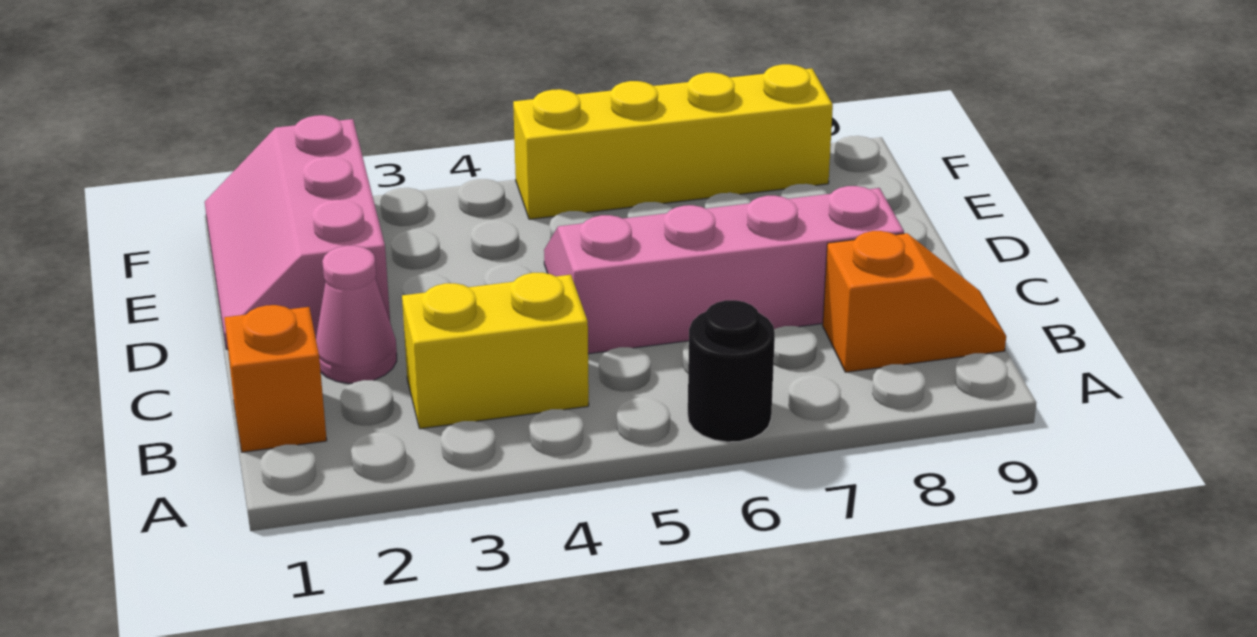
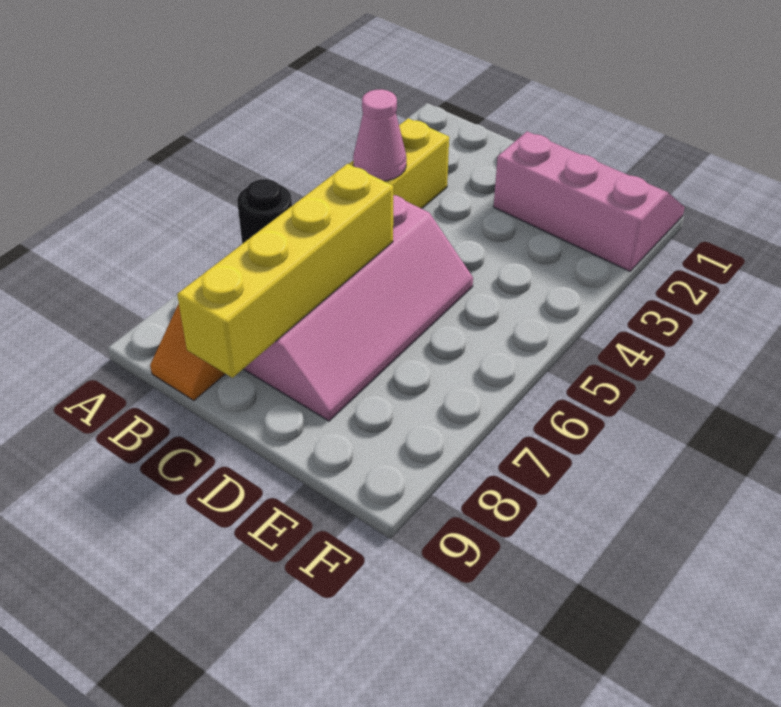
orange 1x1 brick [224,305,327,452] -> none
pink 1x1 cone [316,246,397,383] -> pink 1x1 cone moved to [353,89,406,181]
yellow 1x4 brick [513,64,833,219] -> yellow 1x4 brick moved to [177,164,393,378]

